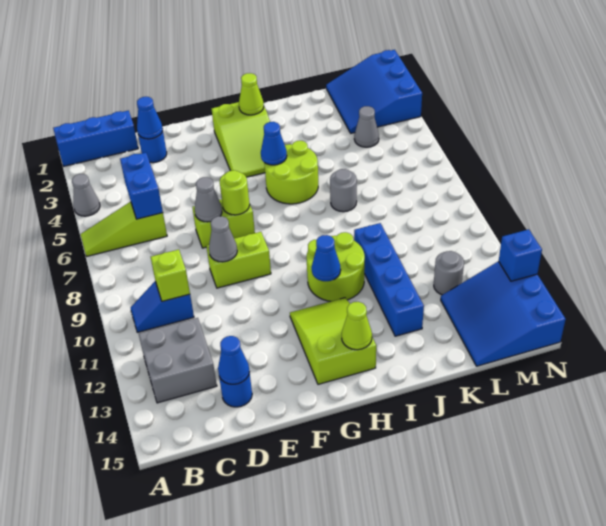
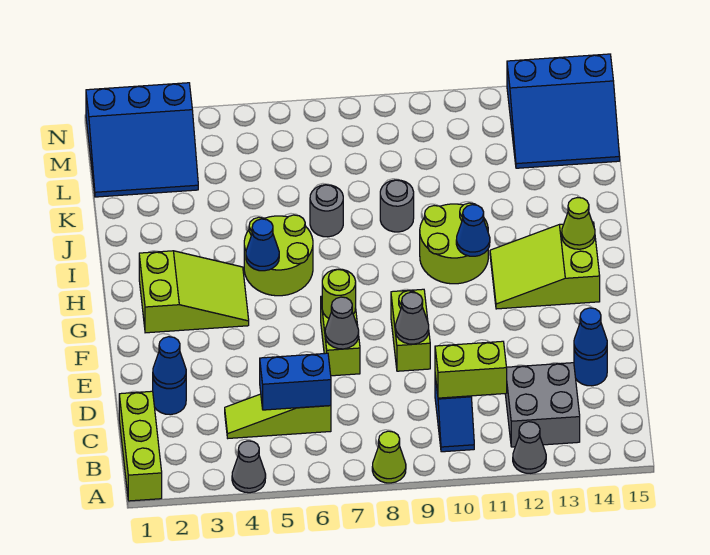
blue 1x3 brick [53,111,138,166] -> lime 1x3 brick [119,391,162,501]
lime 1x3 slope [81,202,167,257] -> lime 1x3 slope turned to [225,394,331,438]
lime 1x1 brick [151,250,190,301] -> lime 1x2 brick [435,341,507,398]
lime 1x1 cone [239,73,264,115] -> lime 1x1 cone moved to [372,431,406,483]
blue 1x4 brick [354,223,424,336] -> none
grey 1x1 cone [354,106,379,147] -> grey 1x1 cone moved to [513,422,546,473]
grey 1x1 round brick [434,251,464,295] -> grey 1x1 round brick moved to [380,180,414,232]
blue 1x1 brick [499,229,542,281] -> none

